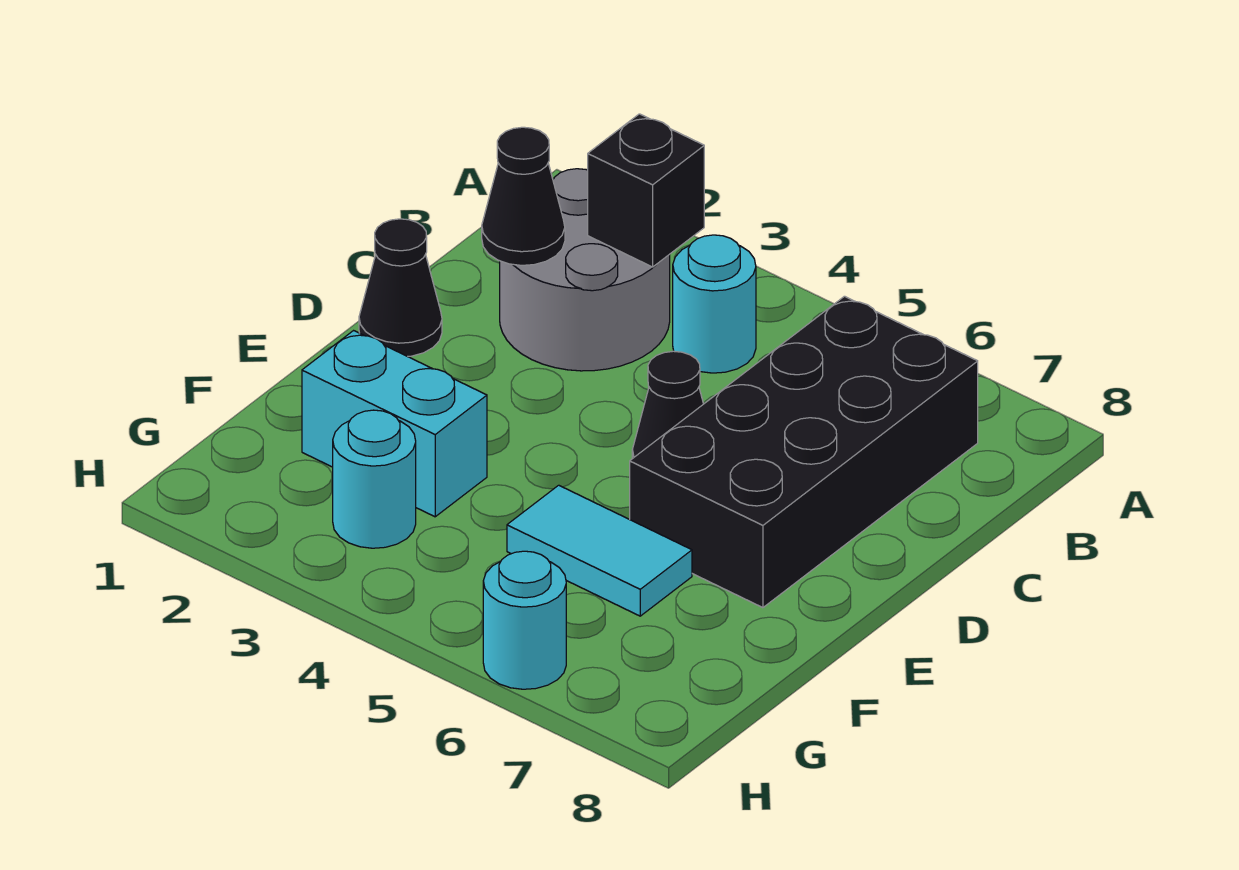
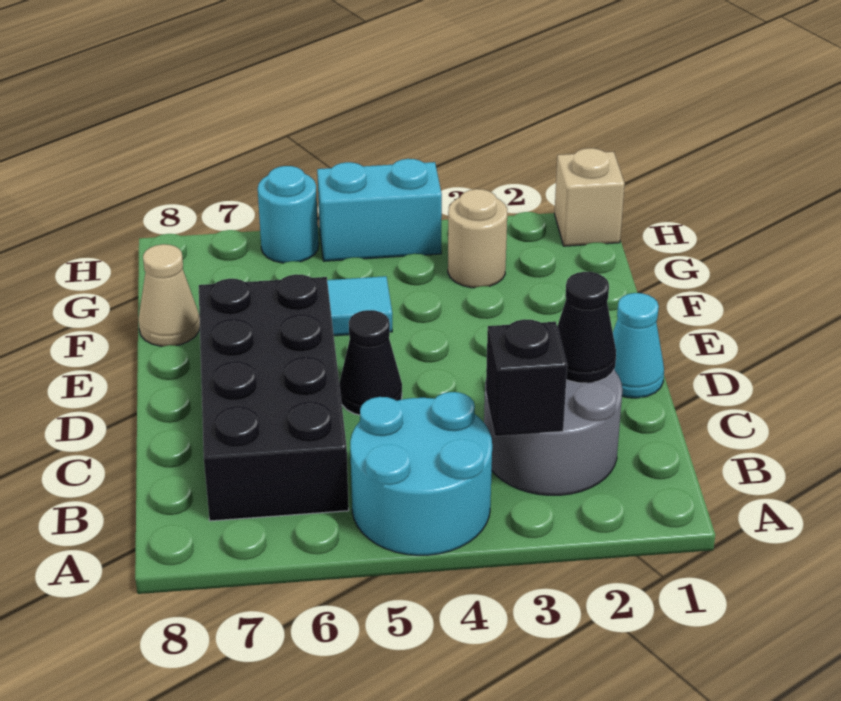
cyan 1x1 round brick [673,235,756,373] -> cyan 2x2 round brick [350,392,492,555]
black 1x1 cone [359,219,442,356] -> cyan 1x1 cone [613,293,664,398]
cyan 1x2 brick [302,331,487,517] -> cyan 1x2 brick moved to [317,159,442,261]
none -> tan 1x1 cone [138,244,200,346]
cyan 1x1 round brick [333,410,416,548] -> tan 1x1 round brick [448,189,508,288]
none -> tan 1x1 brick [554,148,625,246]

